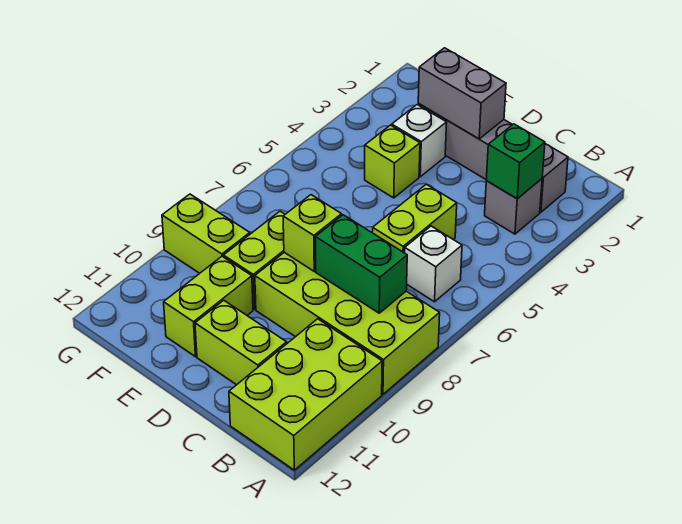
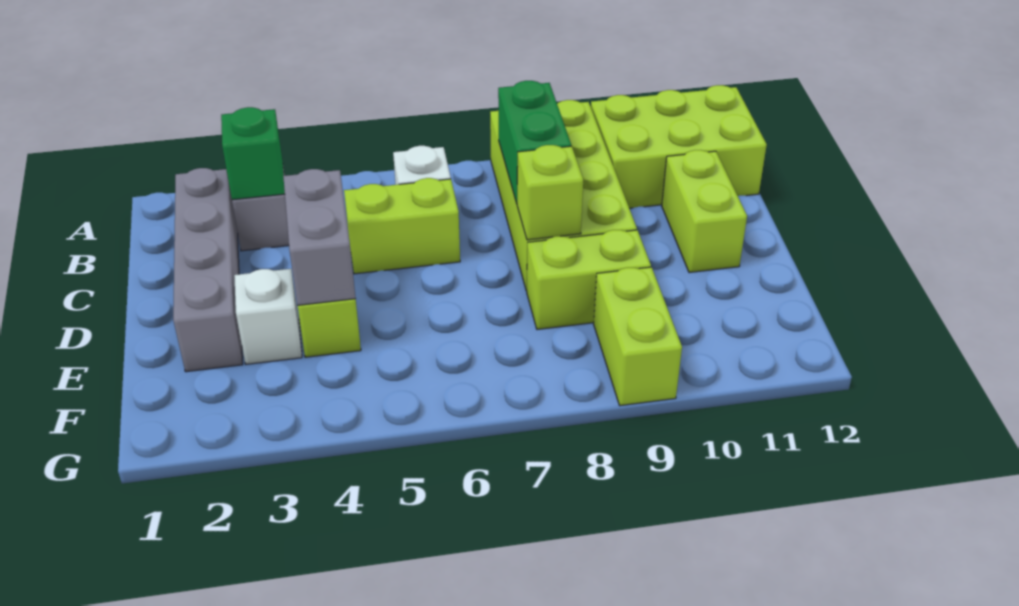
grey 1x2 brick [418,48,506,139] -> grey 1x2 brick moved to [283,169,356,305]
lime 1x2 brick [164,256,253,357] -> none

